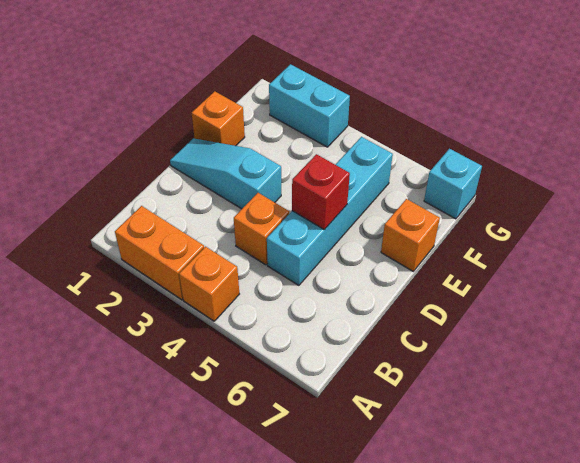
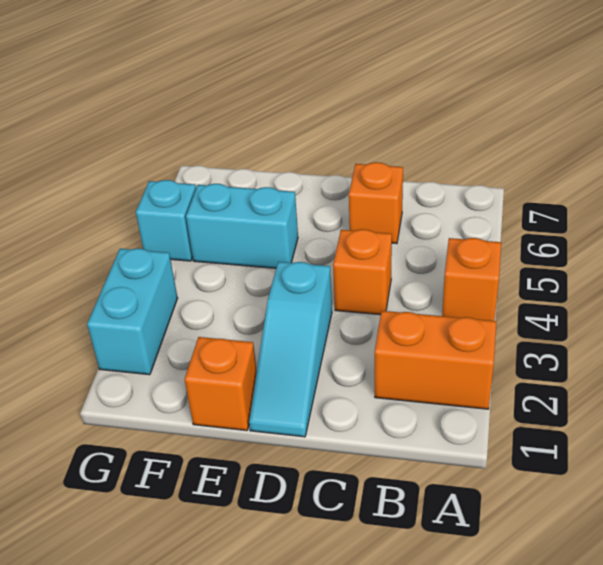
orange 1x2 brick [115,206,204,300] -> orange 1x2 brick turned to [375,311,496,409]
cyan 1x4 brick [267,137,393,285] -> cyan 1x2 brick [186,184,298,268]
red 1x1 brick [292,154,350,230] -> none
orange 1x1 brick [381,199,440,271] -> orange 1x1 brick moved to [349,162,403,244]
cyan 1x1 brick [424,149,482,219] -> cyan 1x1 brick moved to [136,180,196,261]

